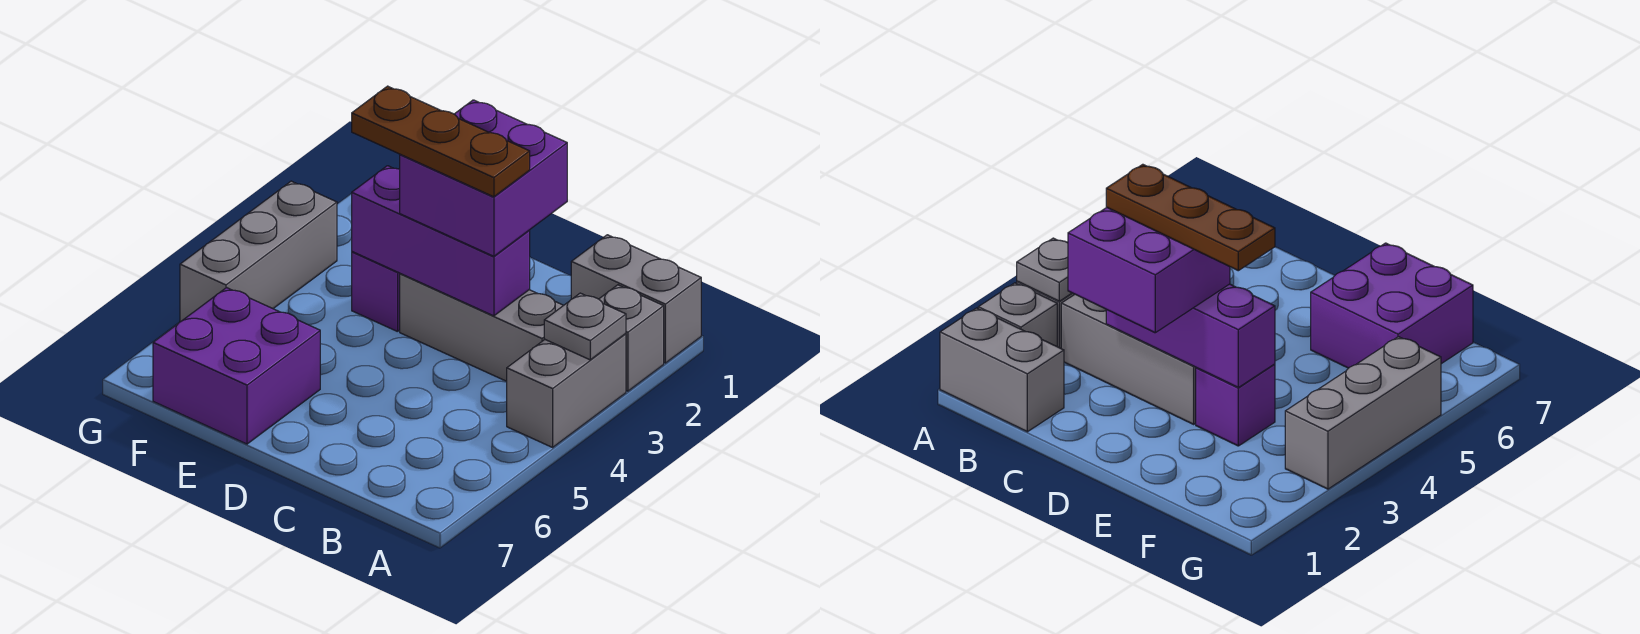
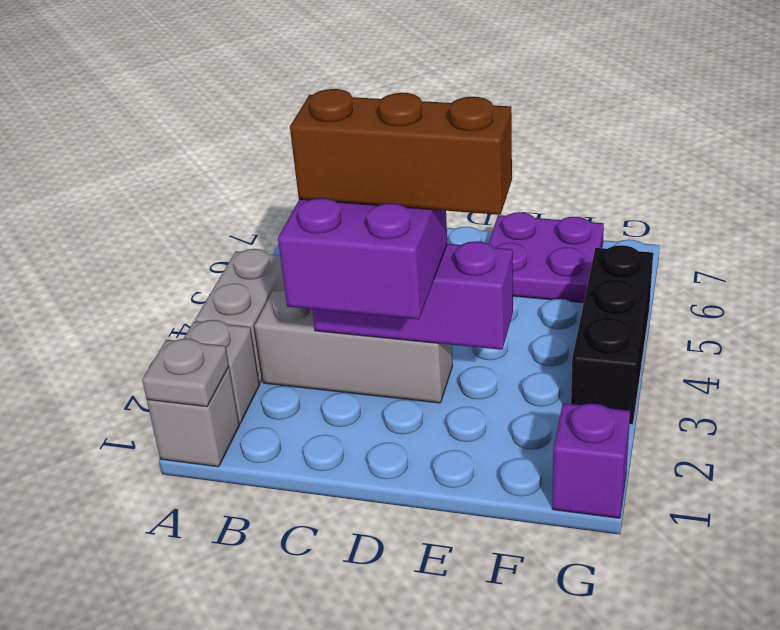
grey 1x2 brick [571,235,701,363] -> grey 1x1 brick [147,367,240,467]
grey 1x1 plate [544,293,626,360] -> grey 1x1 plate moved to [142,339,229,407]
brown 1x3 plate [352,86,530,197] -> brown 1x3 brick [290,89,512,215]
purple 1x1 brick [352,252,400,332] -> purple 1x1 brick moved to [552,403,630,518]
purple 2x2 brick [153,288,320,444] -> purple 2x2 plate [489,212,604,303]
grey 1x3 brick [180,181,337,322] -> black 1x3 brick [571,245,653,425]

